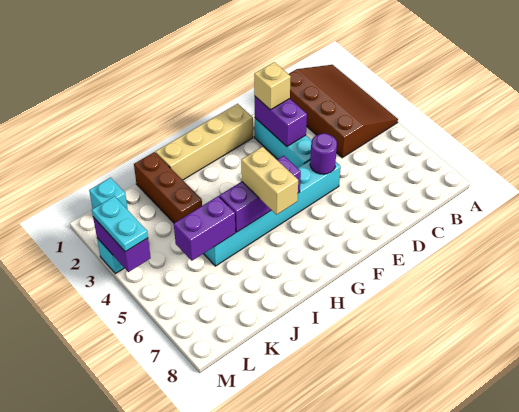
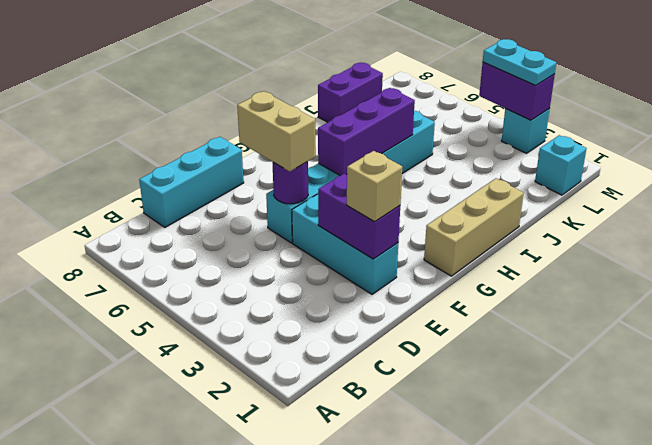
brown 3x4 slope [289,65,398,158] -> none
none -> cyan 1x3 brick [139,137,244,227]
tan 1x4 brick [156,104,253,180] -> tan 1x3 brick [424,178,524,276]
tan 1x2 brick [241,147,298,215] -> tan 1x2 brick moved to [237,91,316,171]
brown 1x3 brick [134,152,202,223] -> none
purple 1x2 brick [174,196,236,261] -> purple 1x2 brick moved to [318,63,383,122]

